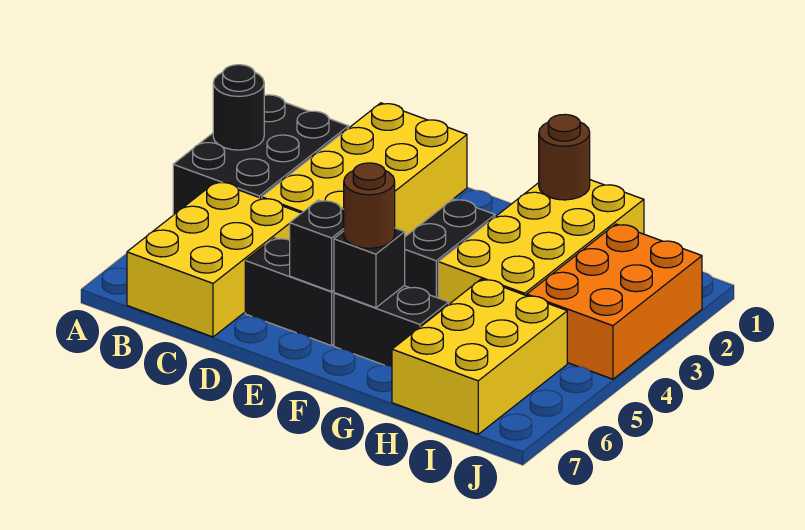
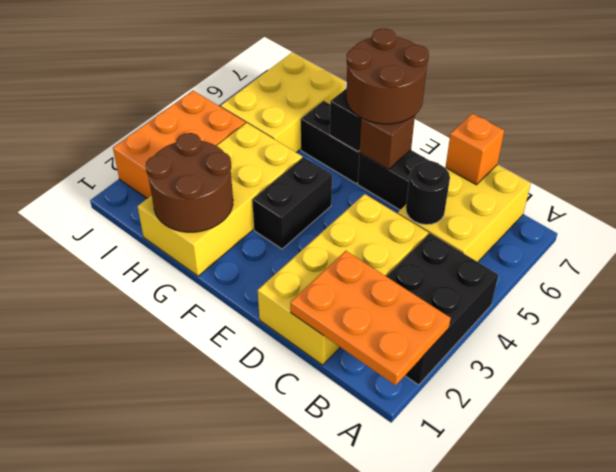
none -> orange 2x3 plate [290,251,451,385]
black 1x1 round brick [213,65,264,150] -> black 1x1 round brick moved to [406,161,450,225]
none -> orange 1x1 brick [445,114,504,185]
black 1x1 brick [290,200,344,291] -> brown 1x1 brick [359,116,415,170]
brown 1x1 round brick [344,163,395,248] -> brown 2x2 round brick [346,29,429,124]
brown 1x1 round brick [539,114,590,200] -> brown 2x2 round brick [146,133,233,232]

